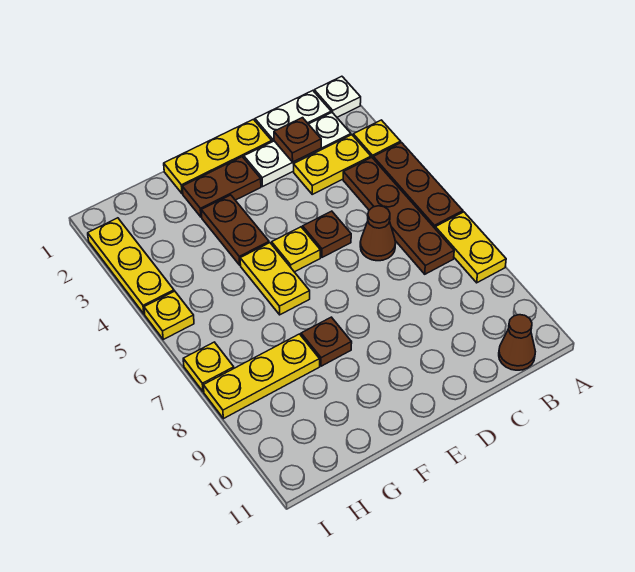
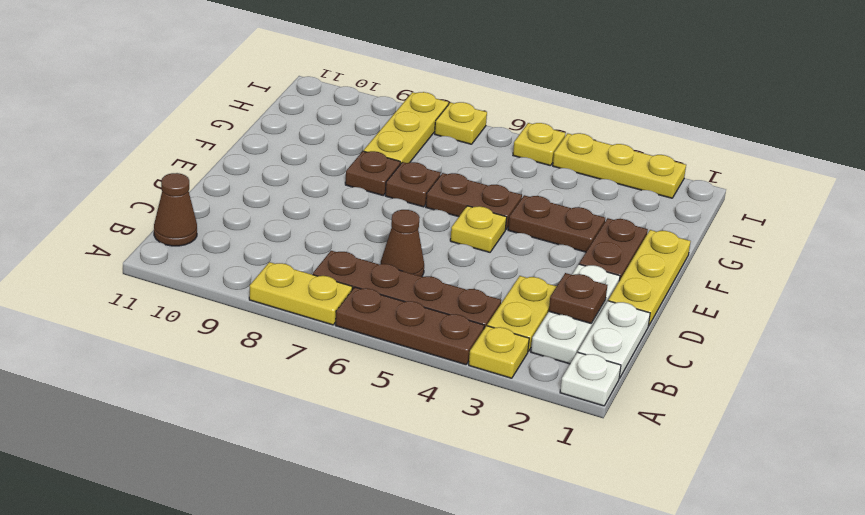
brown 1x1 plate [303,211,351,257] -> brown 1x1 plate moved to [385,162,440,207]
yellow 1x2 plate [240,243,310,315] -> brown 1x2 plate [426,173,522,230]

